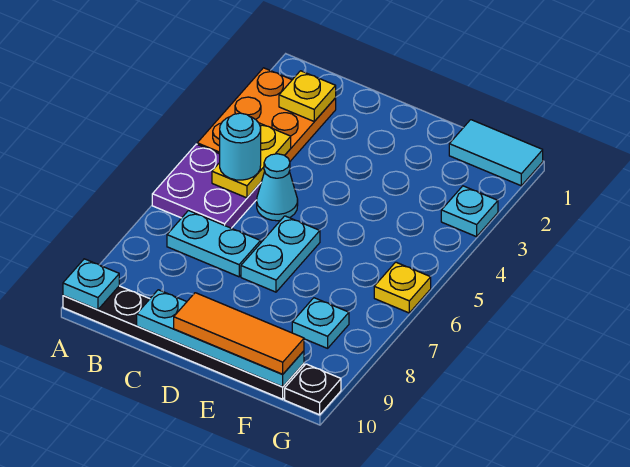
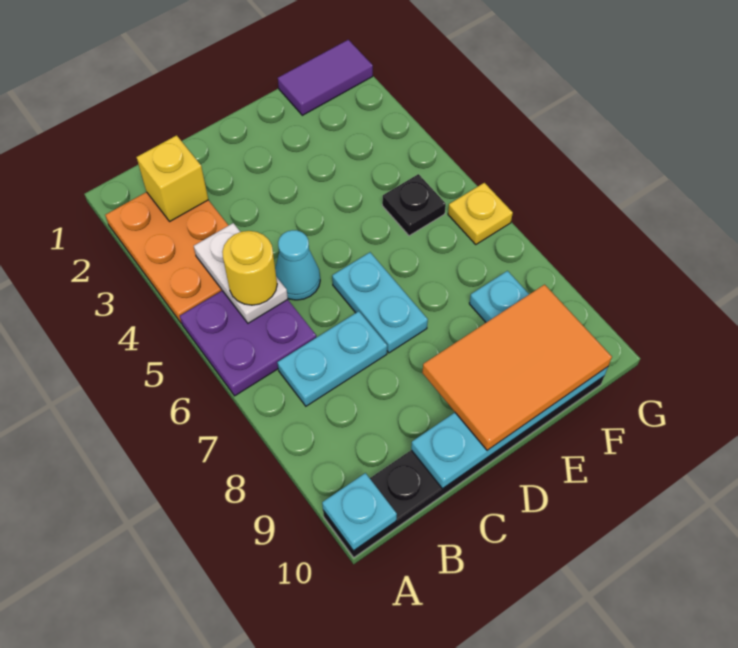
yellow 1x1 plate [279,71,336,121] -> yellow 1x1 brick [137,135,208,221]
yellow 1x2 plate [212,123,291,198] -> white 1x2 plate [194,223,288,323]
cyan 1x1 round brick [220,113,261,180] -> yellow 1x1 round brick [222,231,277,305]
orange 1x3 tile [174,293,304,374] -> orange 2x3 tile [422,285,612,450]
cyan 1x2 tile [449,120,543,186] -> purple 1x2 tile [278,40,373,115]
cyan 1x1 plate [441,186,498,237] -> none
black 1x1 plate [285,364,341,415] -> black 1x1 plate moved to [382,174,446,236]

